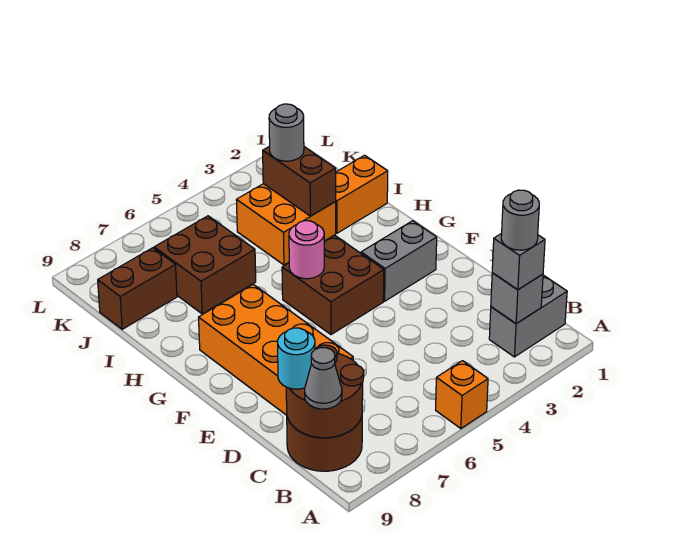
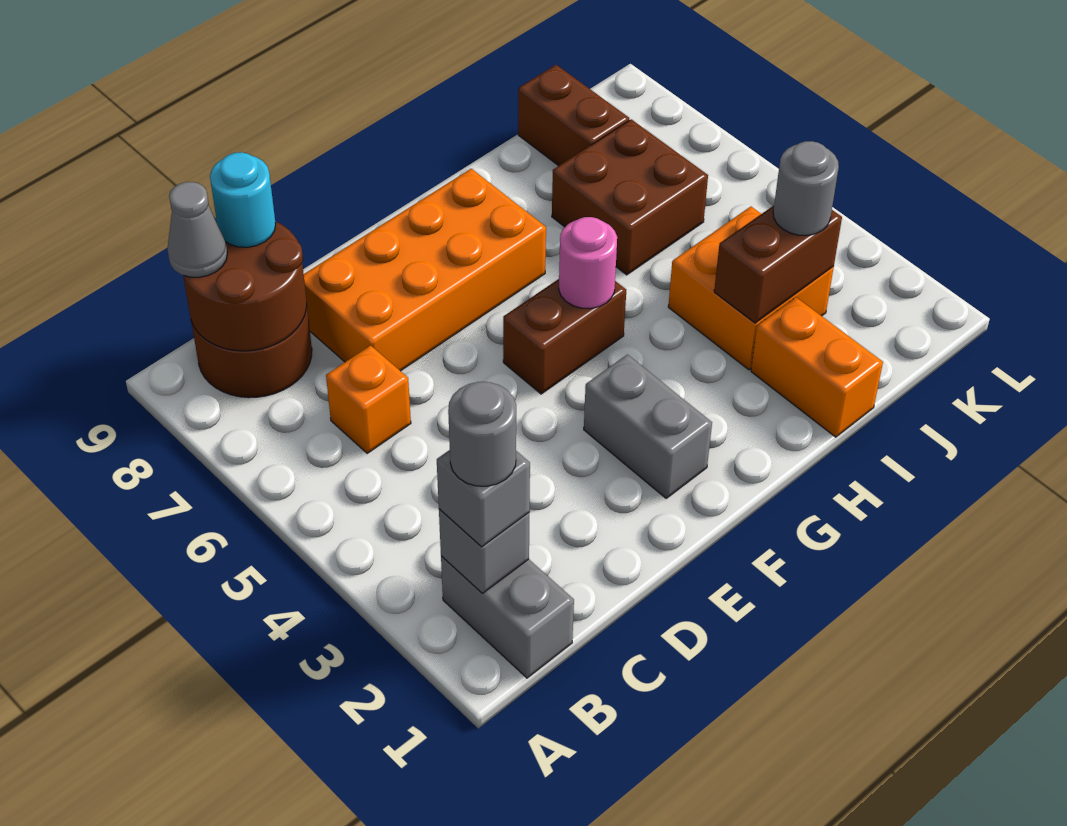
orange 1x1 brick [436,361,488,429] -> orange 1x1 brick moved to [326,345,411,453]
brown 2x2 brick [282,236,384,335] -> brown 1x2 brick [503,279,626,394]

